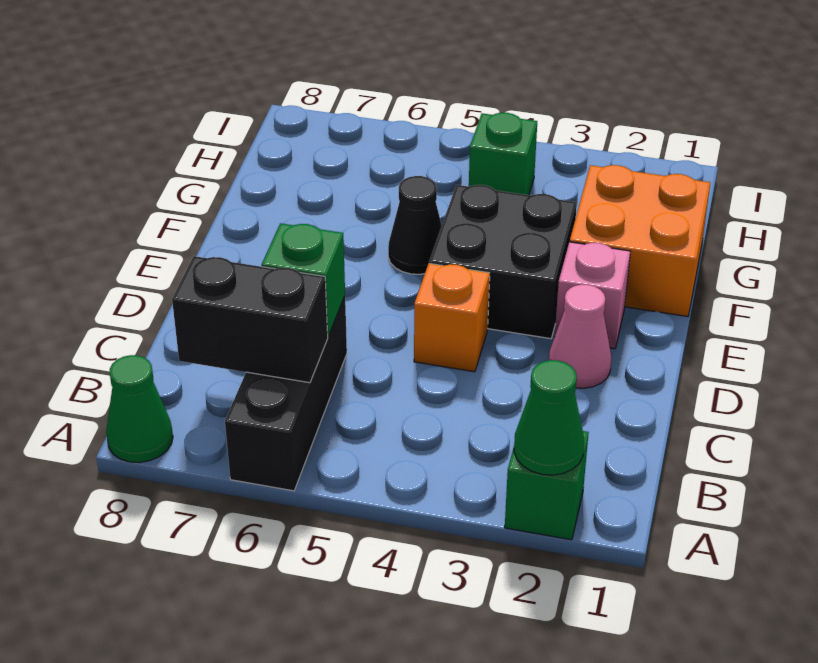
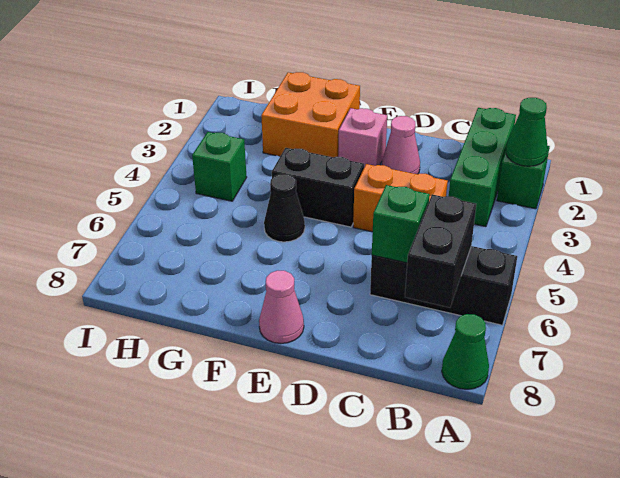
none -> green 1x3 brick [449,108,516,227]
orange 1x1 brick [414,263,490,372] -> orange 1x2 brick [353,164,448,232]
black 2x2 brick [429,185,577,339] -> black 1x2 brick [272,148,364,227]
none -> pink 1x1 cone [259,270,304,343]

